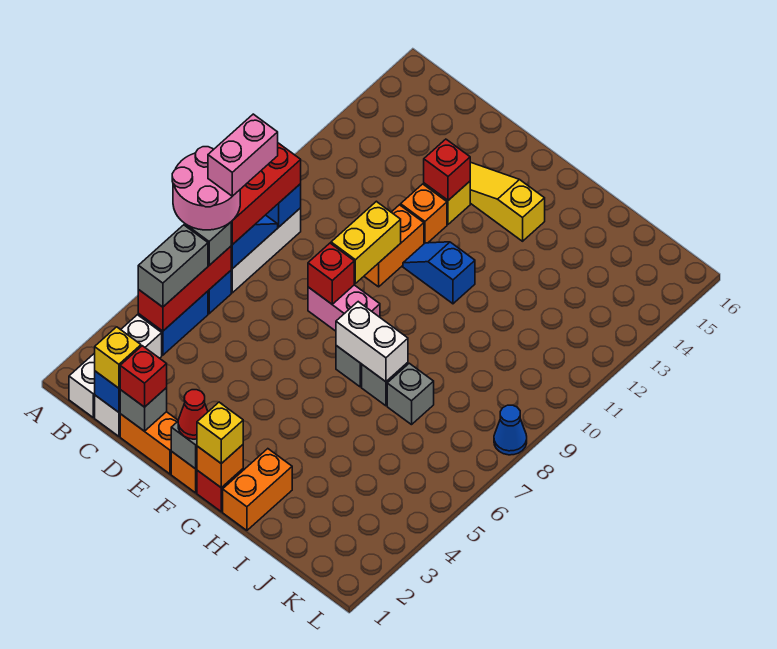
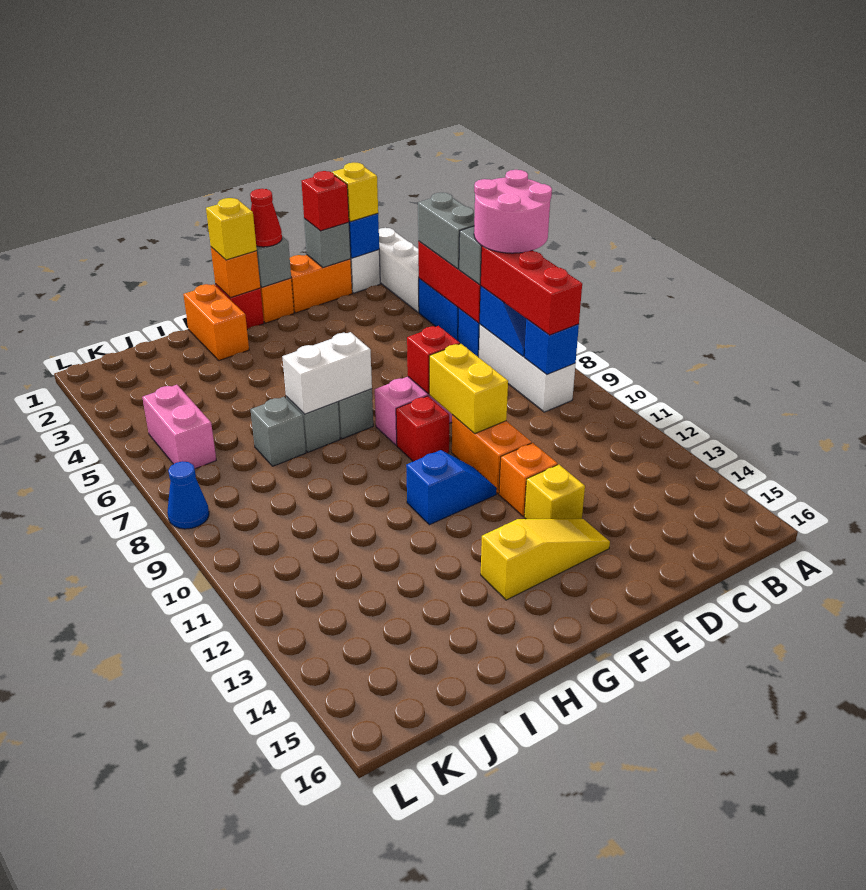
pink 1x2 brick [208,114,278,196] -> pink 1x2 brick moved to [142,385,216,469]
red 1x1 brick [424,139,470,200] -> red 1x1 brick moved to [396,396,450,461]

